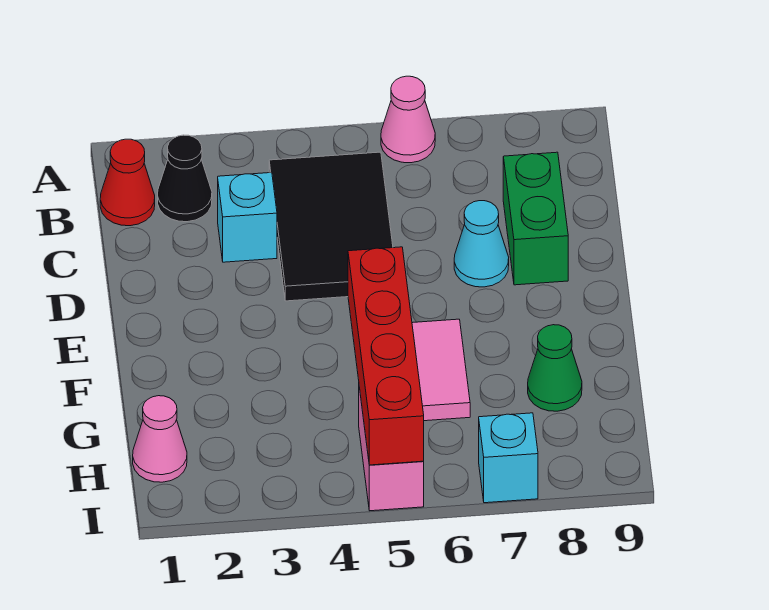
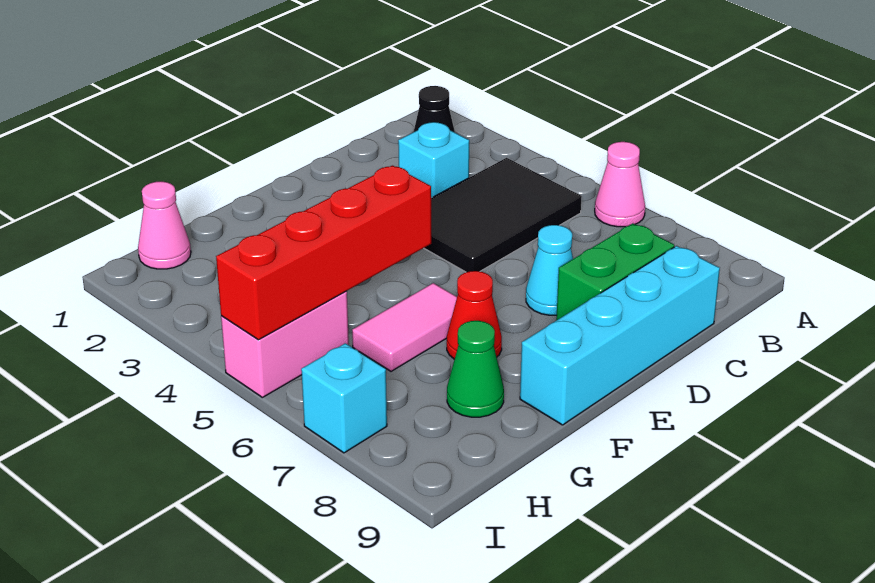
red 1x1 cone [100,139,155,226] -> red 1x1 cone moved to [447,271,502,359]
none -> cyan 1x4 brick [520,246,720,425]

